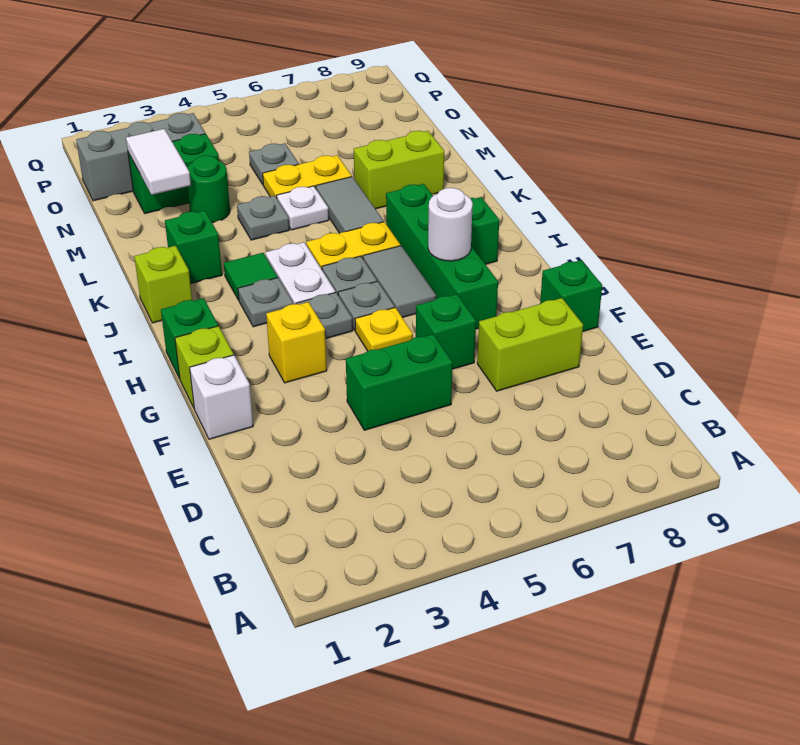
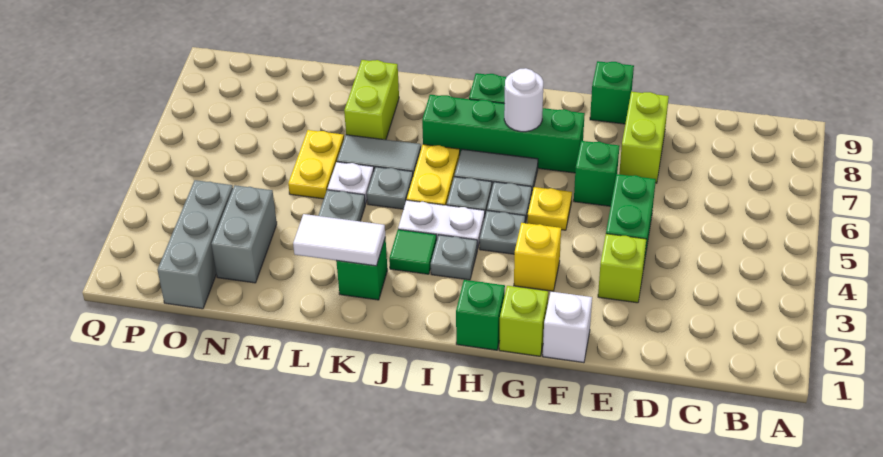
lime 1x1 brick [134,246,192,323] -> lime 1x1 brick moved to [598,234,646,303]
white 1x2 tile [126,129,191,195] -> white 1x2 tile moved to [293,214,385,266]
green 1x1 round brick [187,155,230,223] -> none
green 1x2 brick [128,134,219,213] -> grey 1x2 brick [212,185,277,283]
grey 1x1 plate [249,143,299,184] -> grey 1x1 plate moved to [367,167,413,209]

